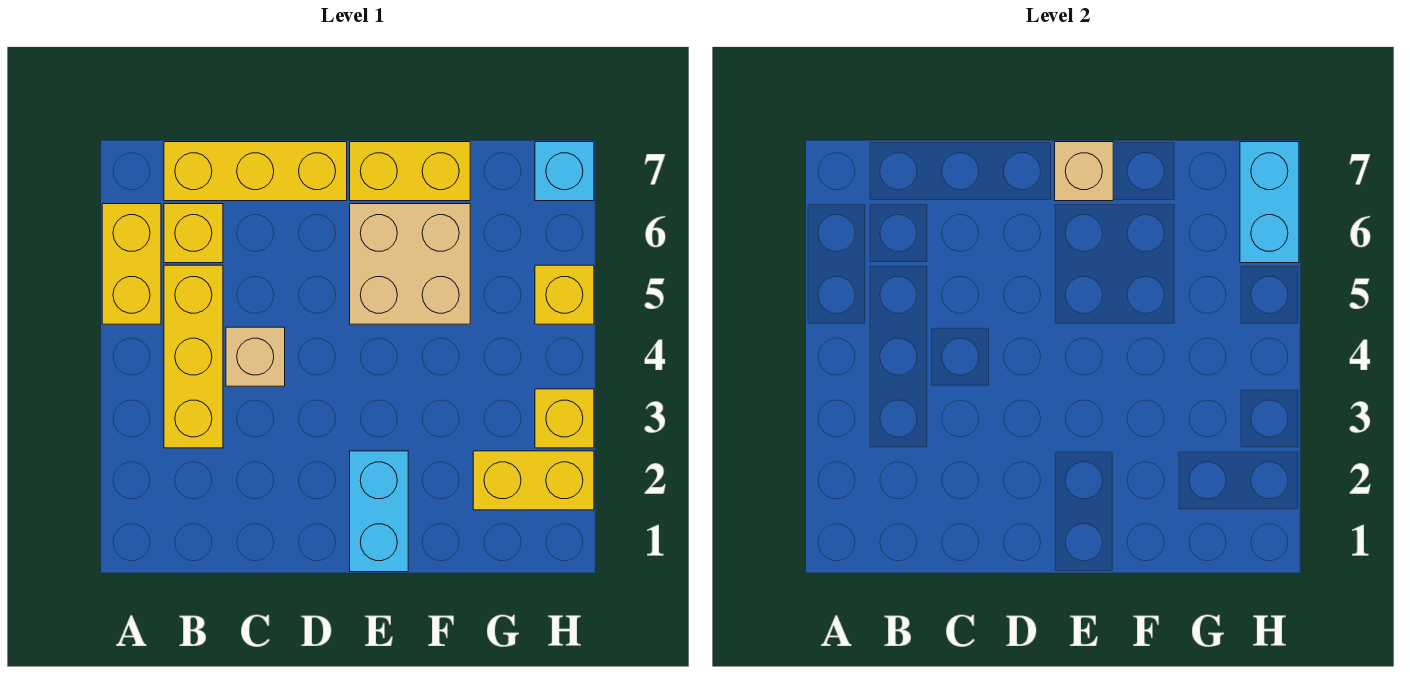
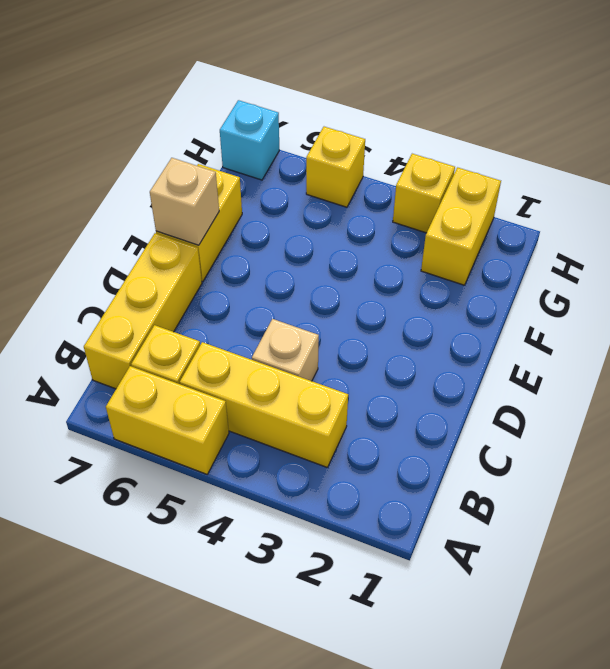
cyan 1x2 brick [350,451,408,572] -> none
tan 2x2 brick [350,204,470,324] -> none
cyan 1x2 brick [1240,142,1299,263] -> none

